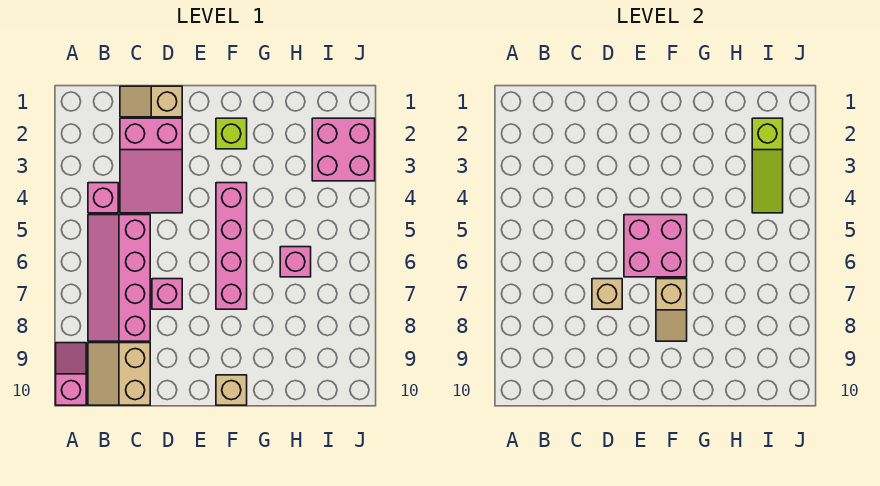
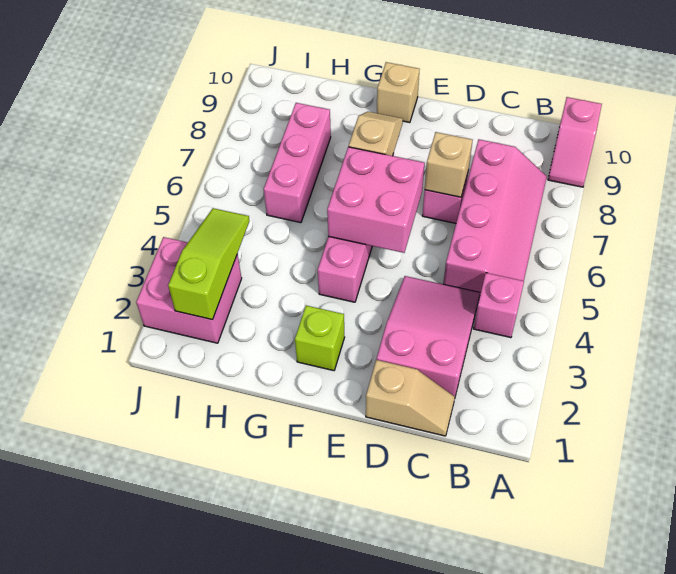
tan 2x2 slope [88,343,150,405] -> none
pink 1x1 brick [280,247,311,277] -> pink 1x3 brick [264,103,331,223]

